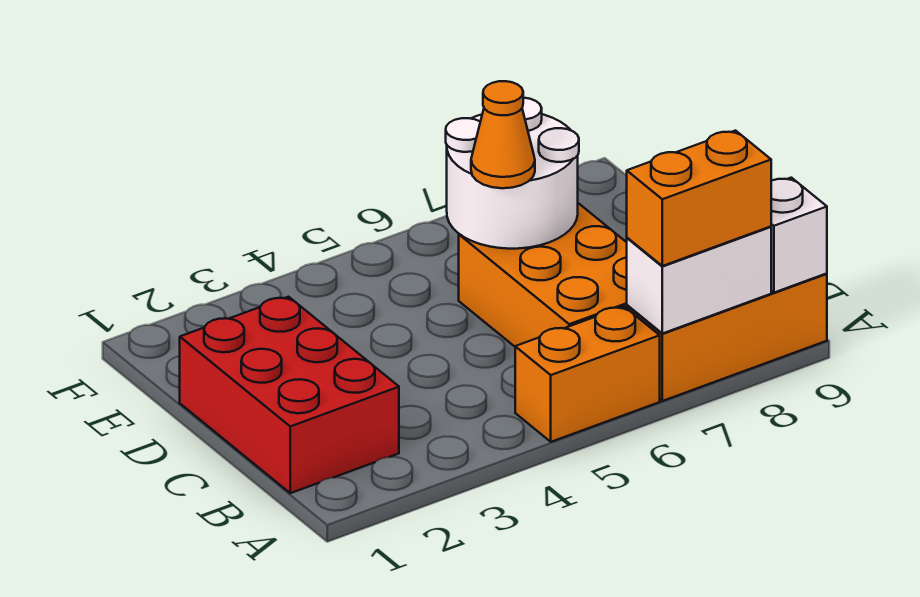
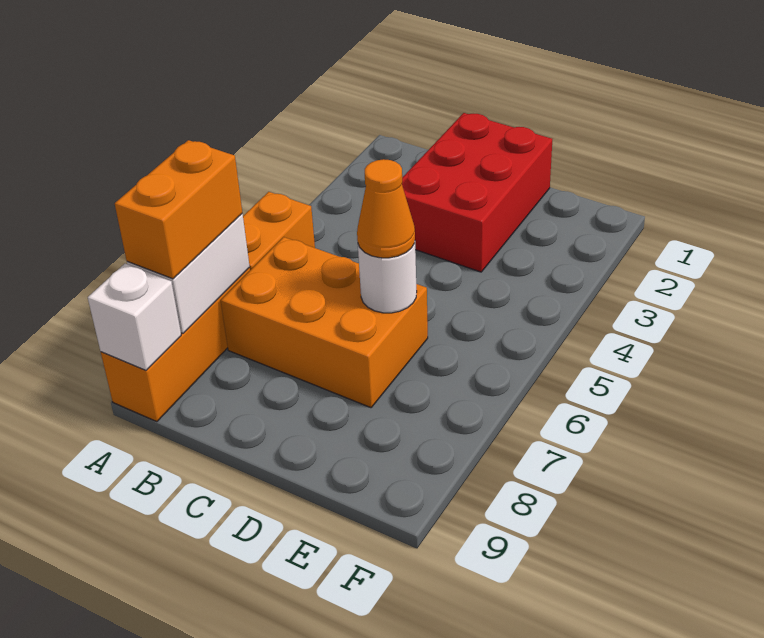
red 2x3 brick [180,297,399,493] -> red 2x3 brick turned to [402,113,552,272]
white 2x2 round brick [446,98,579,249] -> white 1x1 round brick [358,243,417,313]

